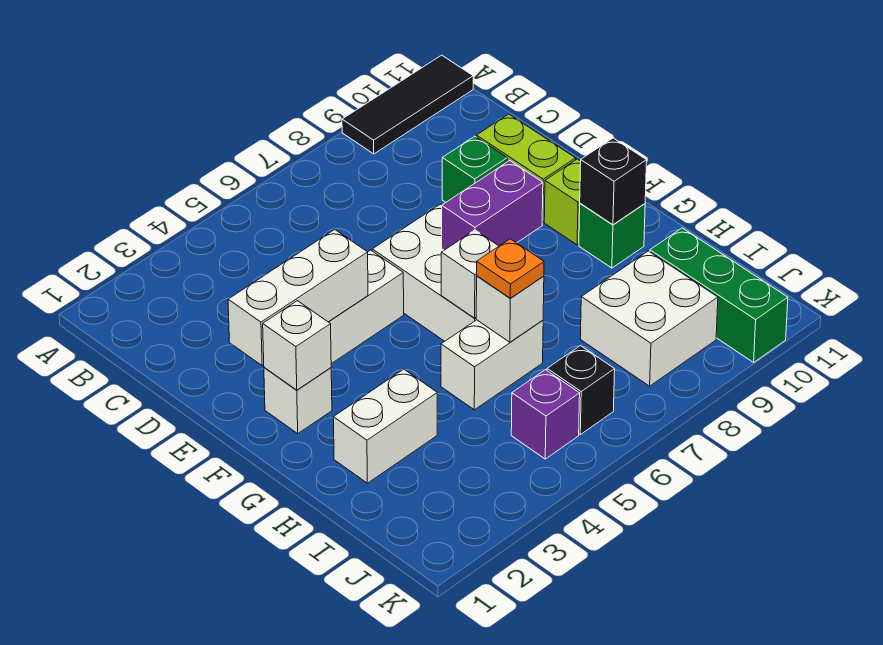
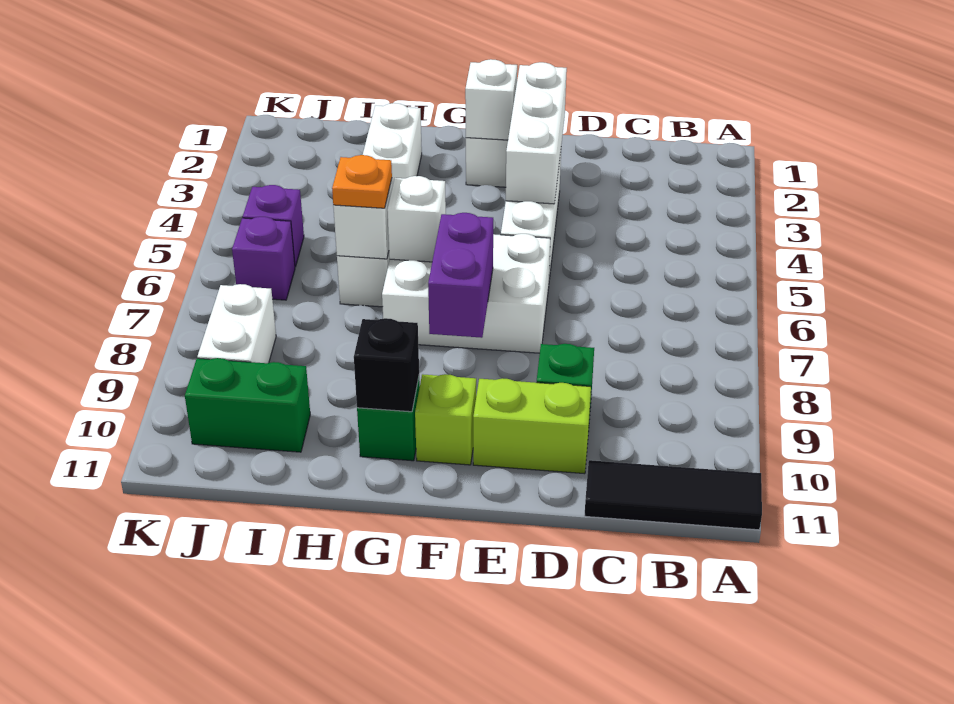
black 1x3 tile [342,55,473,154] -> black 1x3 tile turned to [584,460,762,530]
white 2x2 brick [580,251,718,386] -> white 1x2 brick [197,284,276,363]
green 1x3 brick [650,228,788,362] -> green 1x2 brick [185,358,310,452]
black 1x1 brick [547,346,615,434] -> purple 1x1 brick [232,217,295,300]

